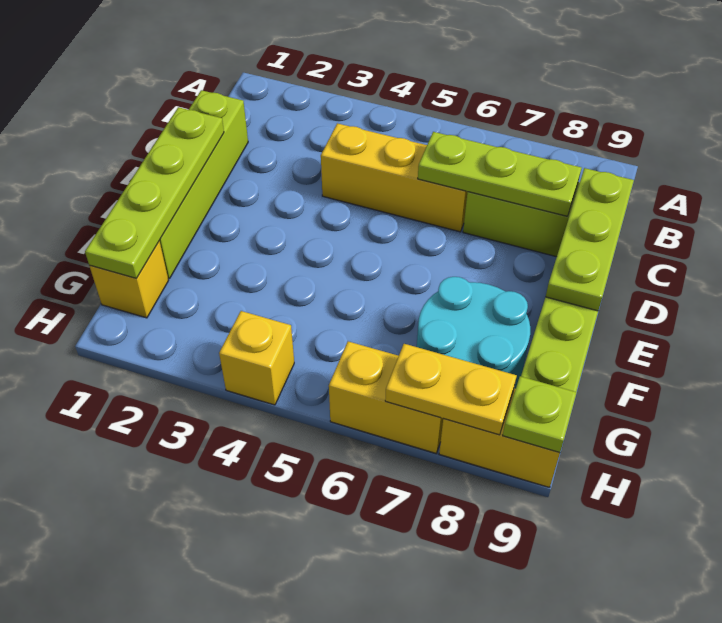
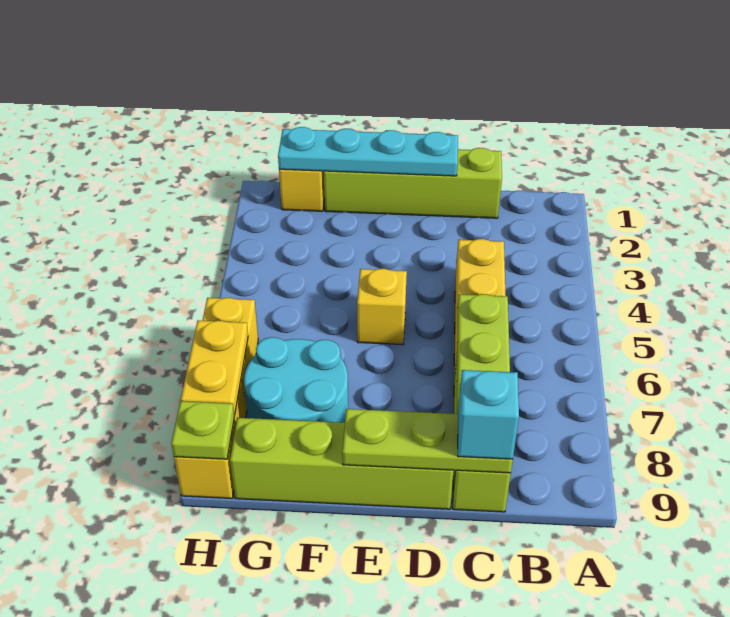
none -> cyan 1x1 brick [458,370,519,459]
lime 1x4 plate [85,107,224,278] -> cyan 1x4 plate [278,127,458,176]
yellow 1x1 brick [219,311,294,405] -> yellow 1x1 brick moved to [357,269,407,344]

